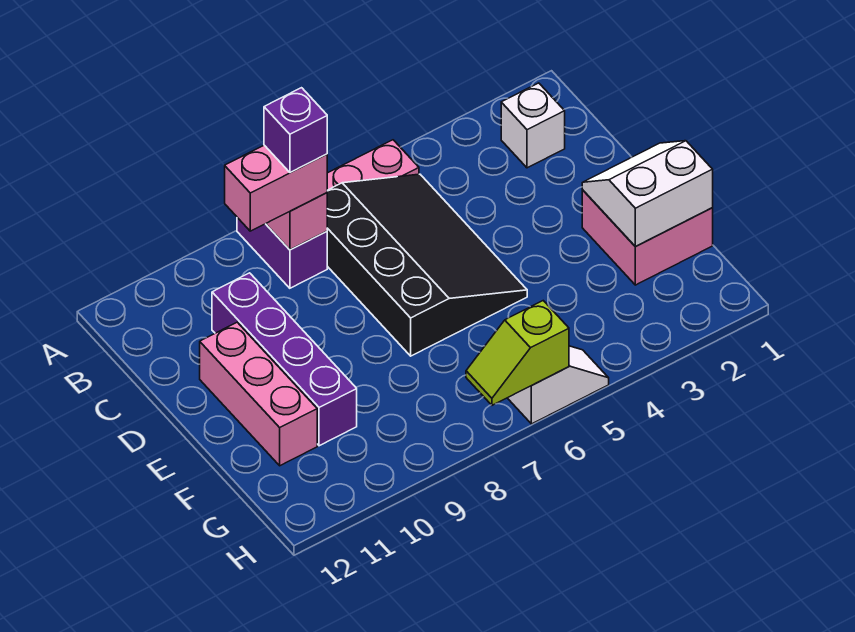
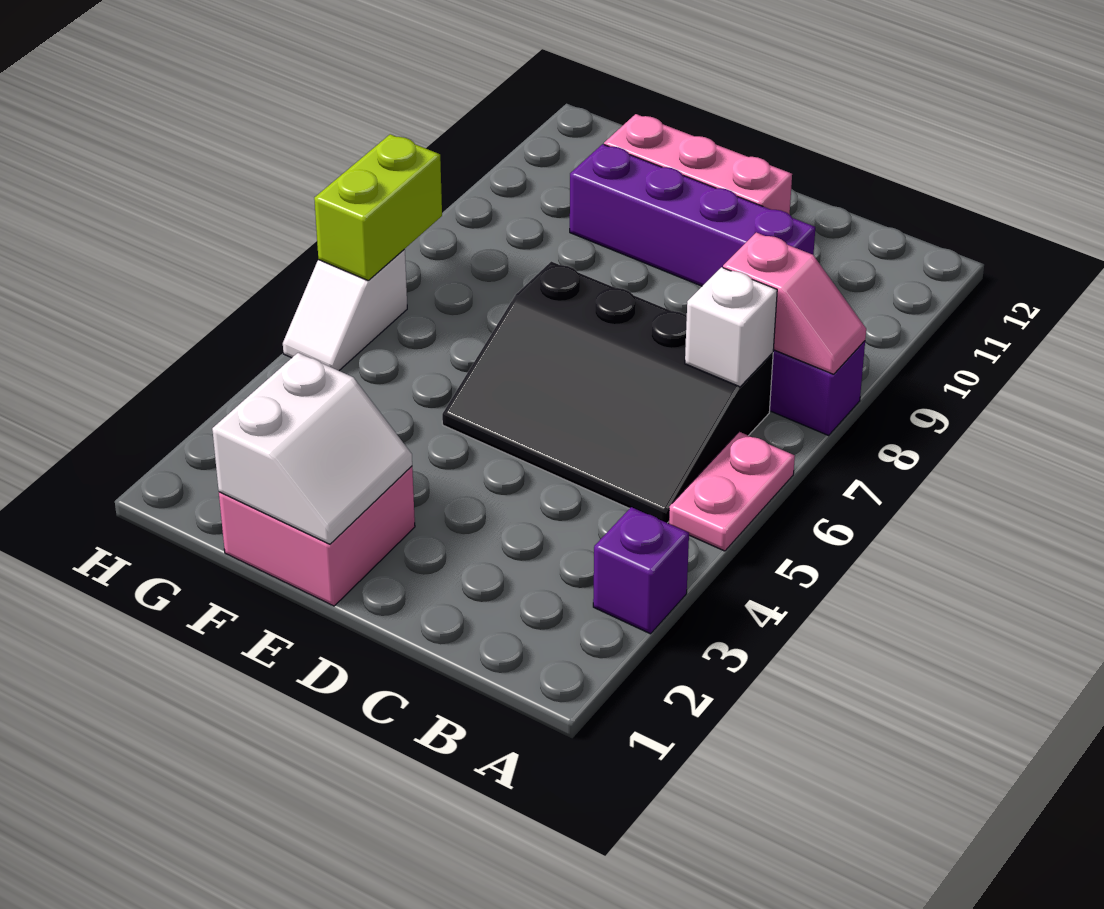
white 1x1 brick [501,83,565,168] -> white 1x1 brick moved to [685,267,777,387]
pink 1x2 brick [225,145,327,231] -> none
purple 1x1 brick [264,88,327,173] -> purple 1x1 brick moved to [593,507,689,634]
lime 1x2 slope [466,301,569,405] -> lime 1x2 brick [314,134,442,280]

